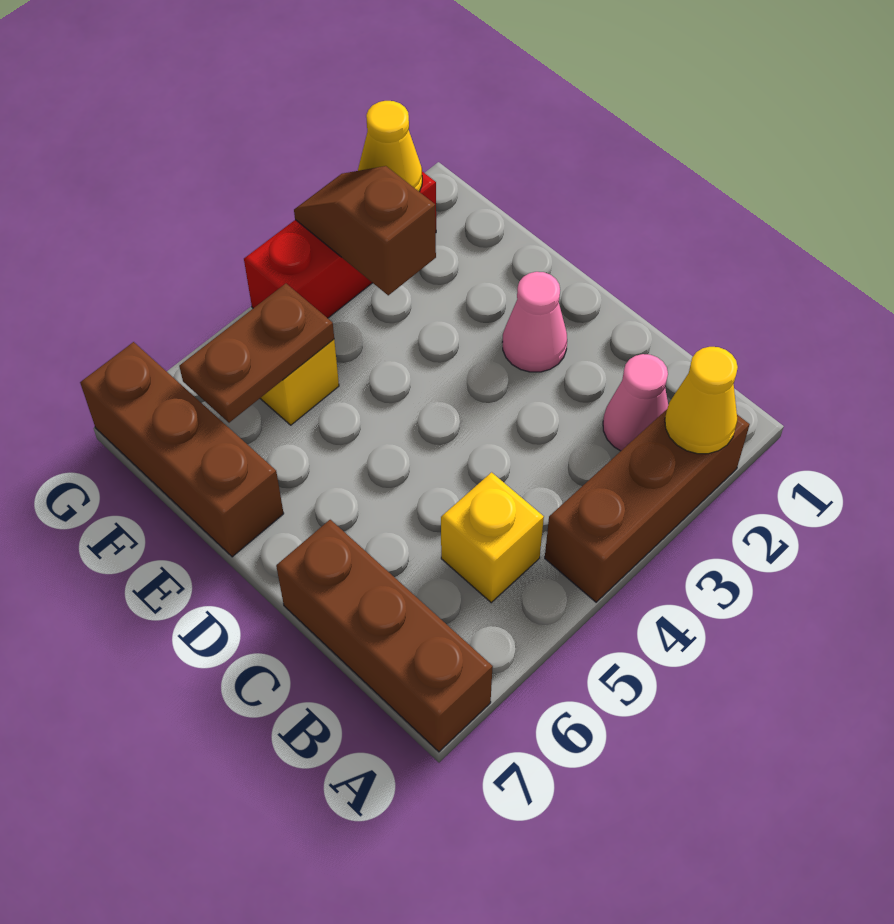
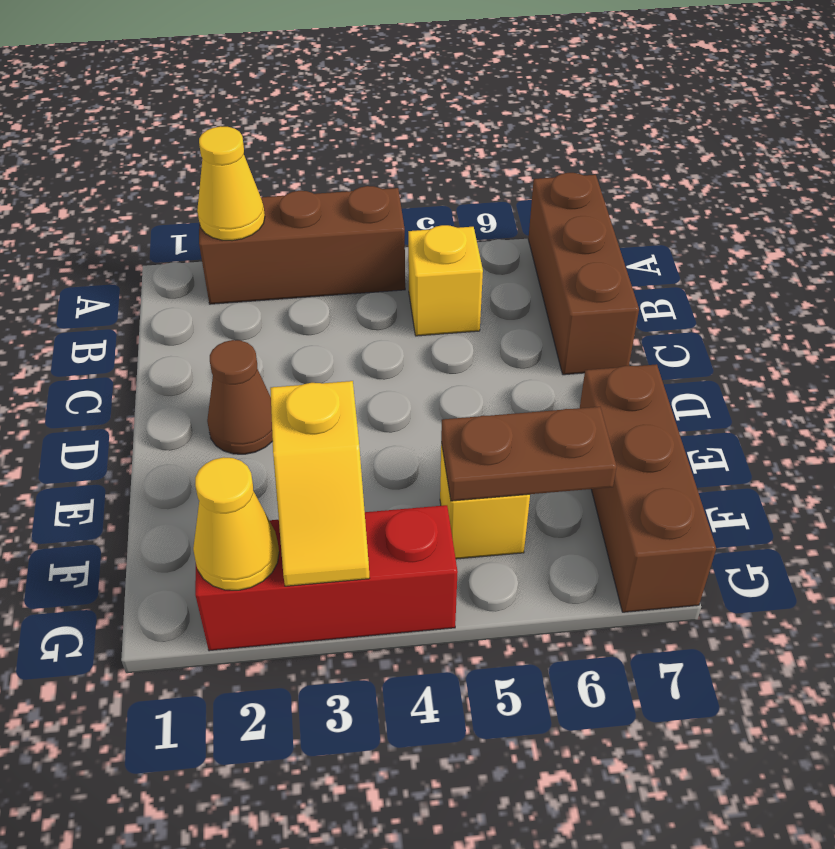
pink 1x1 cone [603,354,668,451] -> none
pink 1x1 cone [502,272,567,372] -> brown 1x1 cone [207,340,273,454]
brown 1x2 slope [294,166,436,295] -> yellow 1x2 slope [270,381,370,586]

